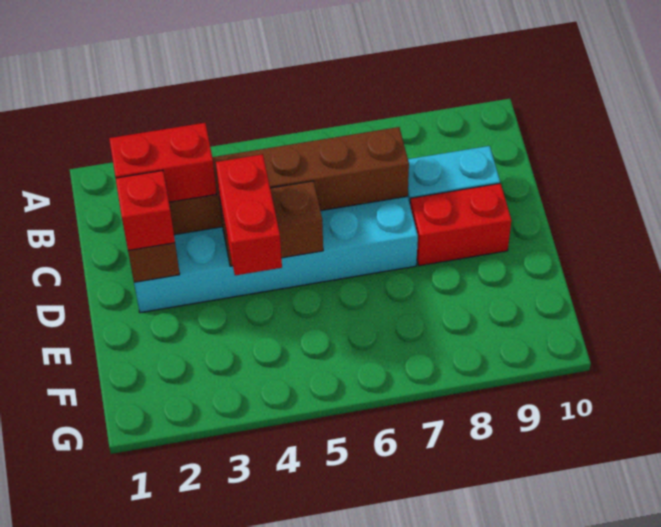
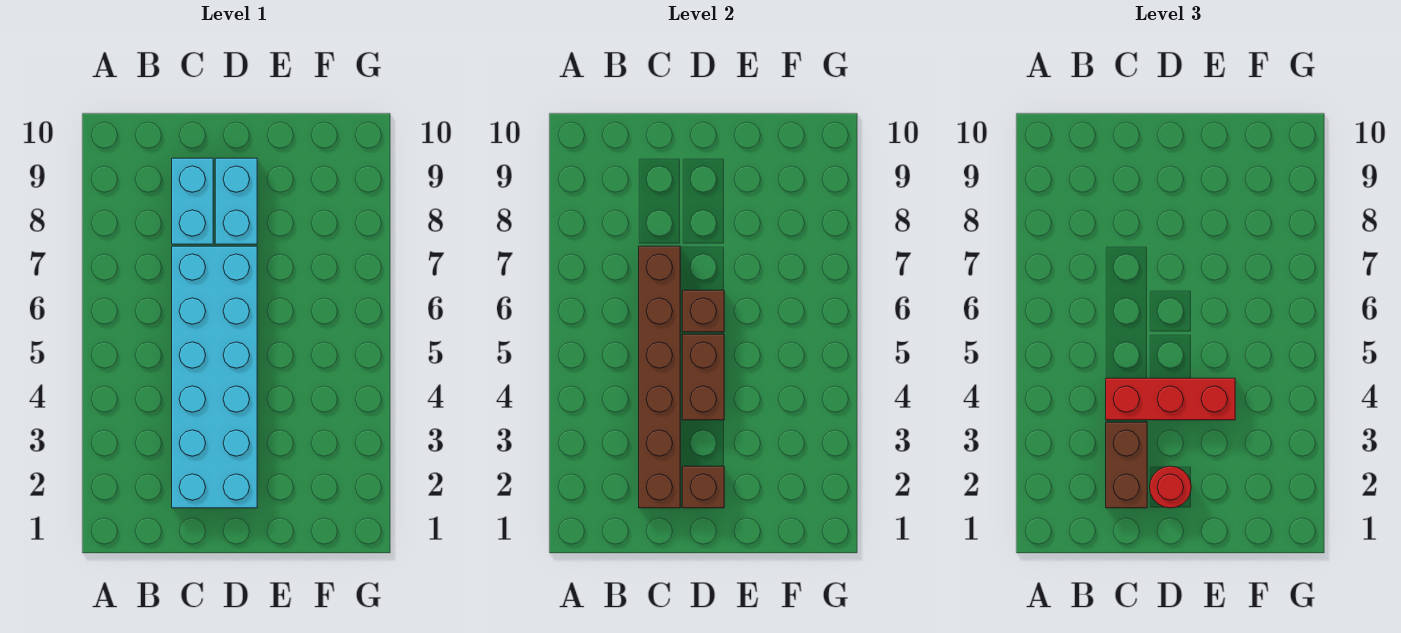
red 1x2 brick [109,123,217,202] -> brown 1x2 brick [1106,422,1147,508]
red 1x1 brick [116,170,175,250] -> red 1x1 round brick [1150,466,1191,508]
red 1x2 brick [216,154,282,275] -> red 1x3 brick [1106,378,1235,420]
none -> brown 1x1 brick [682,290,724,332]
red 1x2 brick [410,183,511,266] -> cyan 1x2 brick [215,158,257,244]

